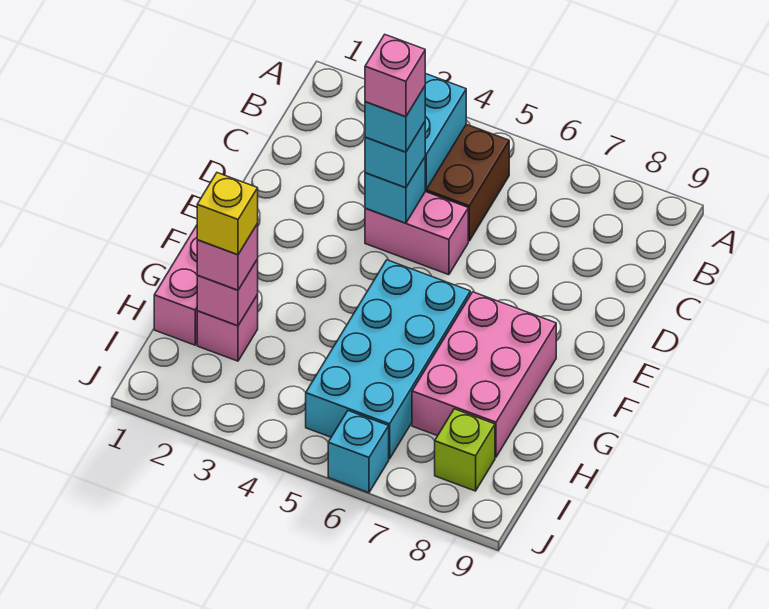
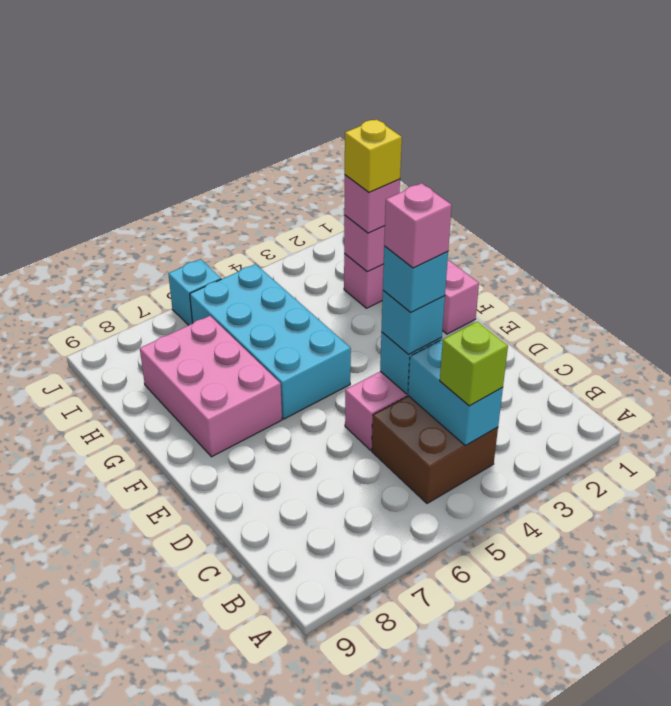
lime 1x1 brick [435,409,495,491] -> lime 1x1 brick moved to [440,321,508,406]

